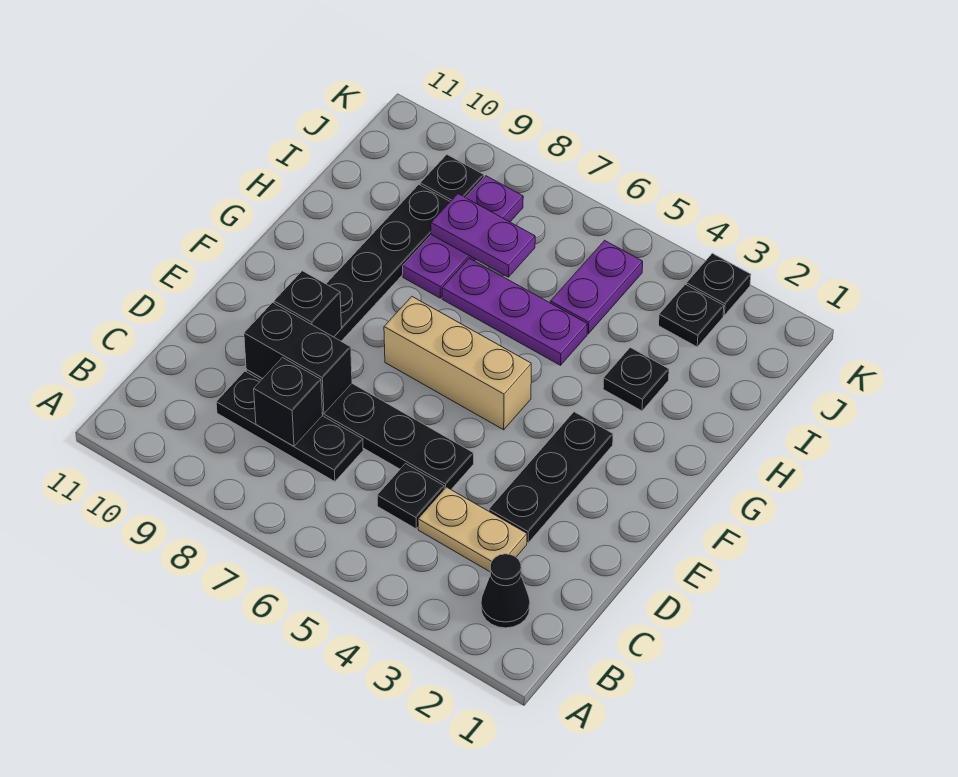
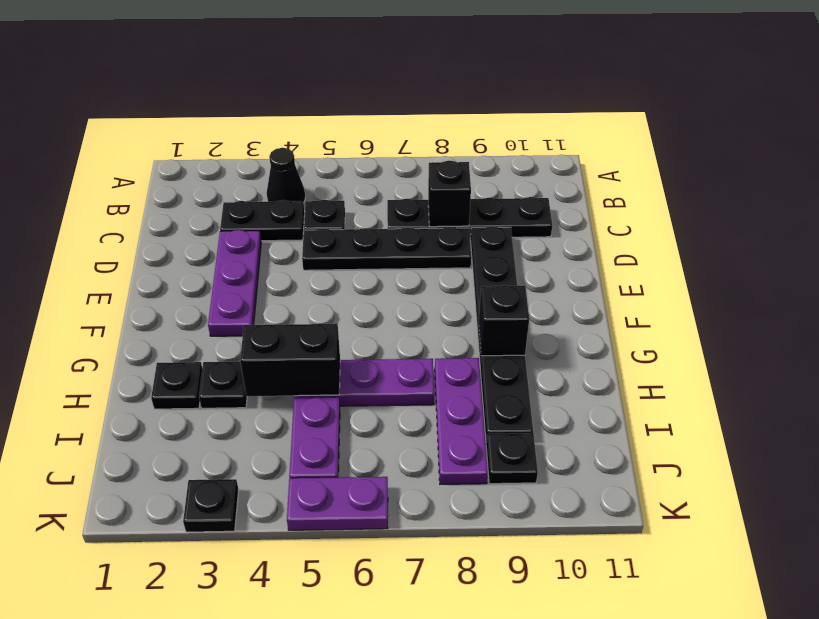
black 1x1 cone [481,554,530,628] -> black 1x1 cone moved to [267,148,305,202]
tan 1x2 plate [418,487,527,572] -> black 1x2 plate [220,200,305,241]
black 1x3 plate [216,371,363,482] -> black 1x4 plate [387,197,552,238]
black 1x3 plate [489,412,613,543] -> purple 1x3 plate [208,230,261,336]
black 1x2 brick [244,303,352,414] -> black 1x2 brick moved to [240,324,340,396]
black 1x1 brick [274,271,342,337] -> black 1x1 brick moved to [479,285,529,356]
tan 1x3 brick [384,297,531,430] -> none
purple 1x2 plate [431,194,535,277] -> purple 1x2 plate moved to [287,477,388,530]
black 1x1 plate [659,284,724,347] -> black 1x1 plate moved to [151,362,202,409]

